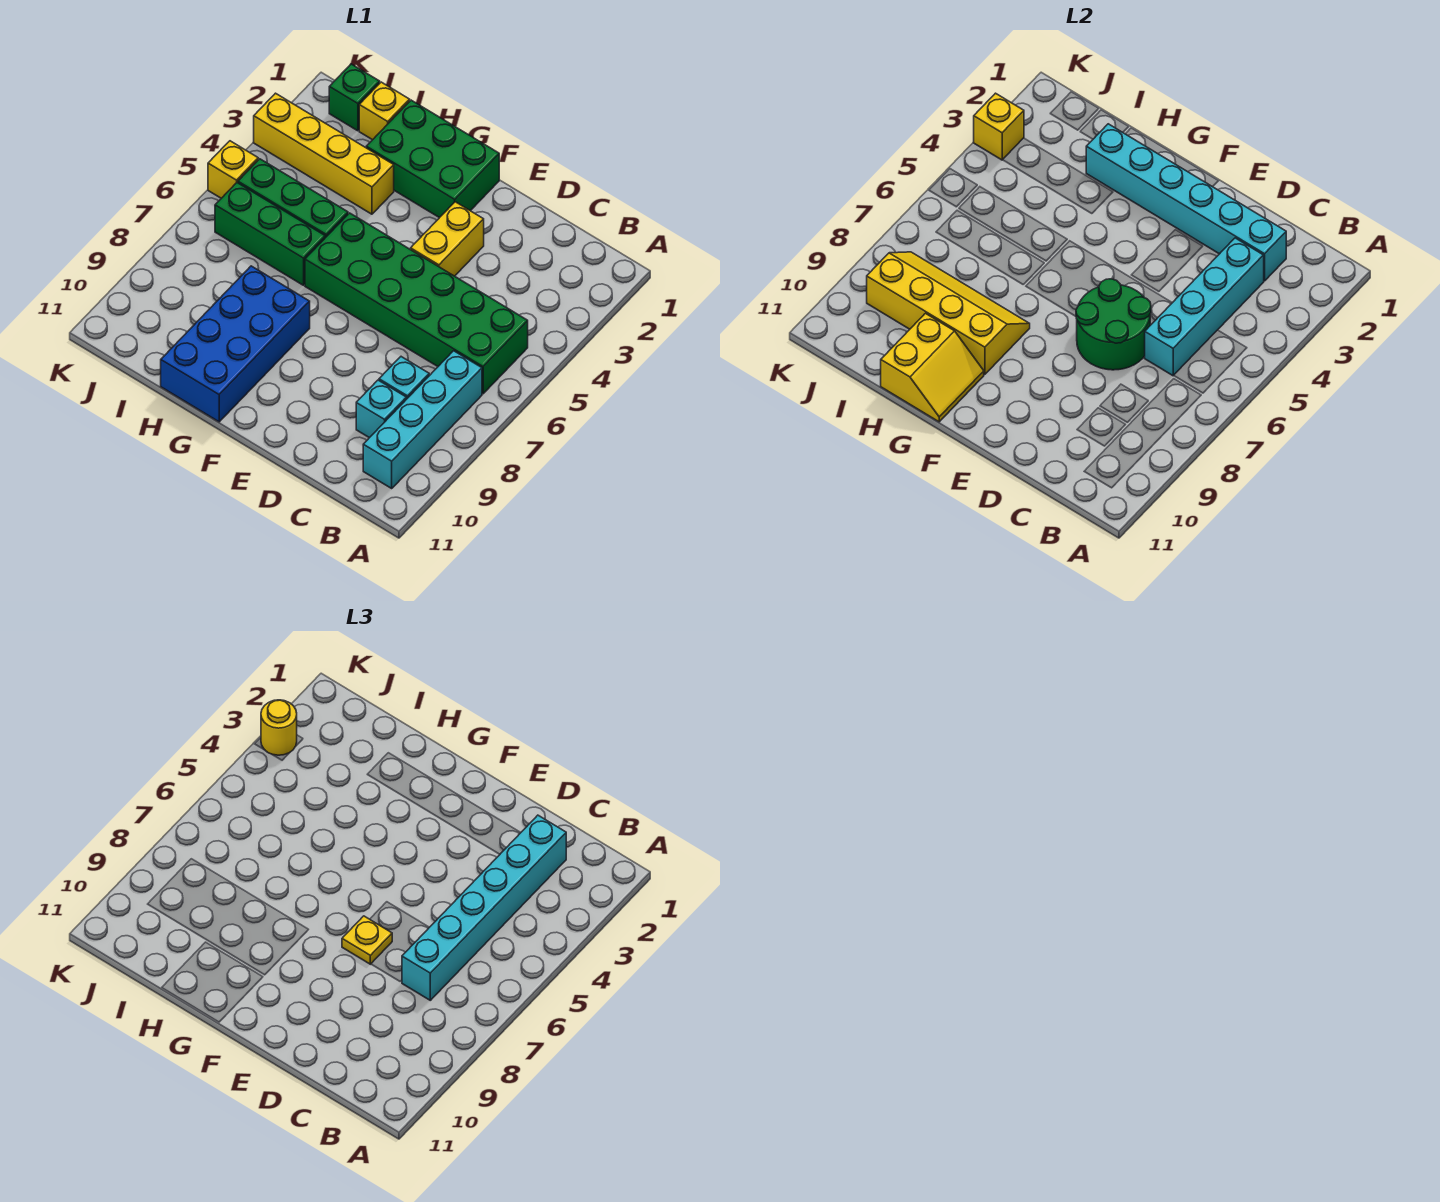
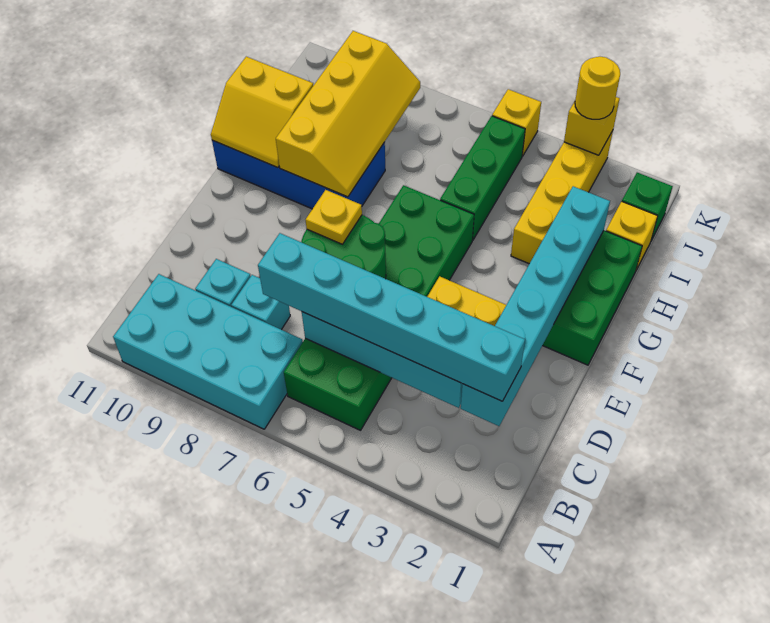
cyan 1x4 brick [363,351,482,488] -> cyan 2x4 brick [113,274,303,429]
green 1x3 brick [215,183,325,285] -> none

